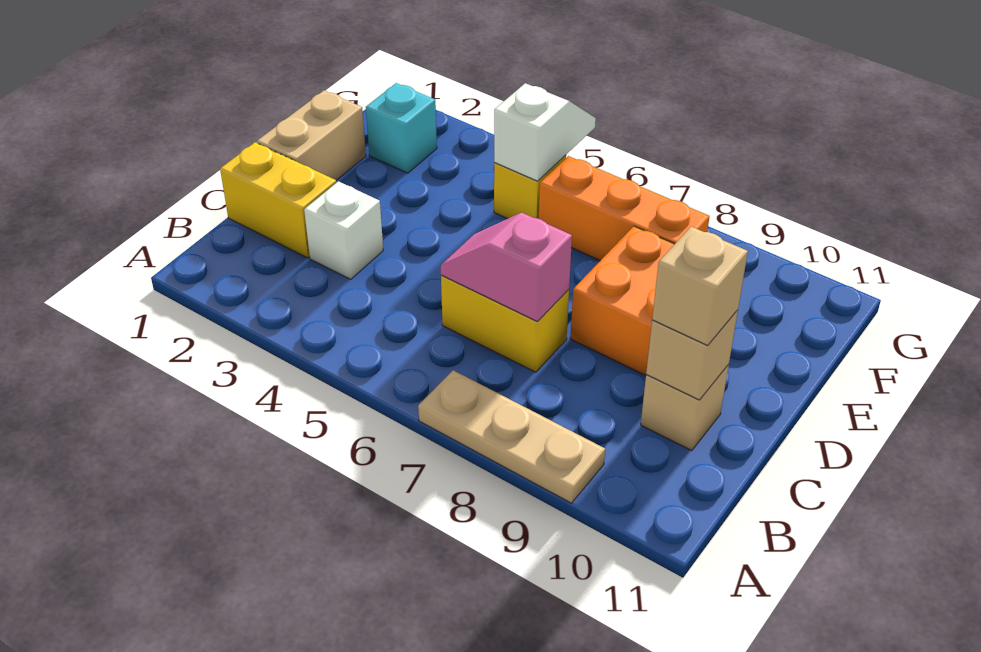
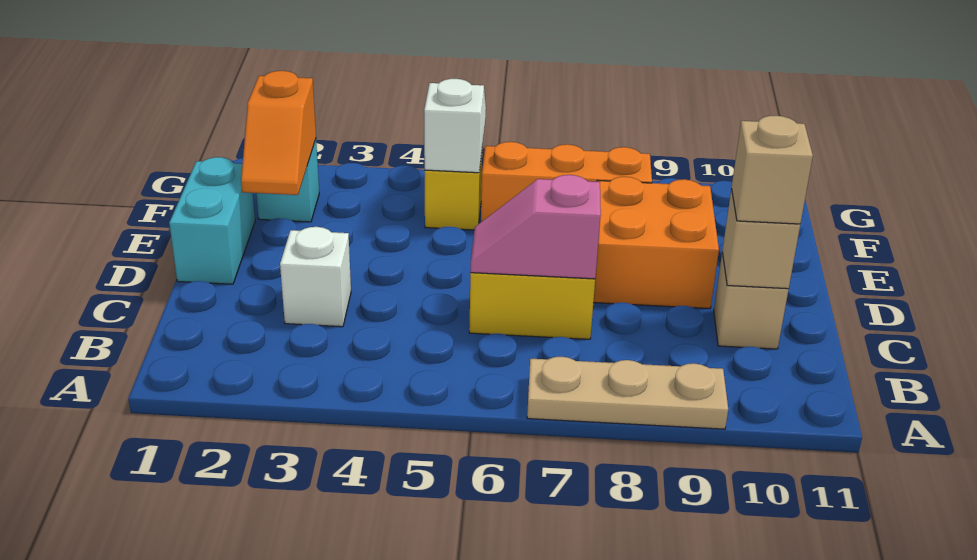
yellow 1x2 brick [220,142,336,258] -> none
tan 1x2 brick [257,91,366,180] -> cyan 1x2 brick [169,157,255,284]
none -> orange 1x2 slope [241,71,316,195]

